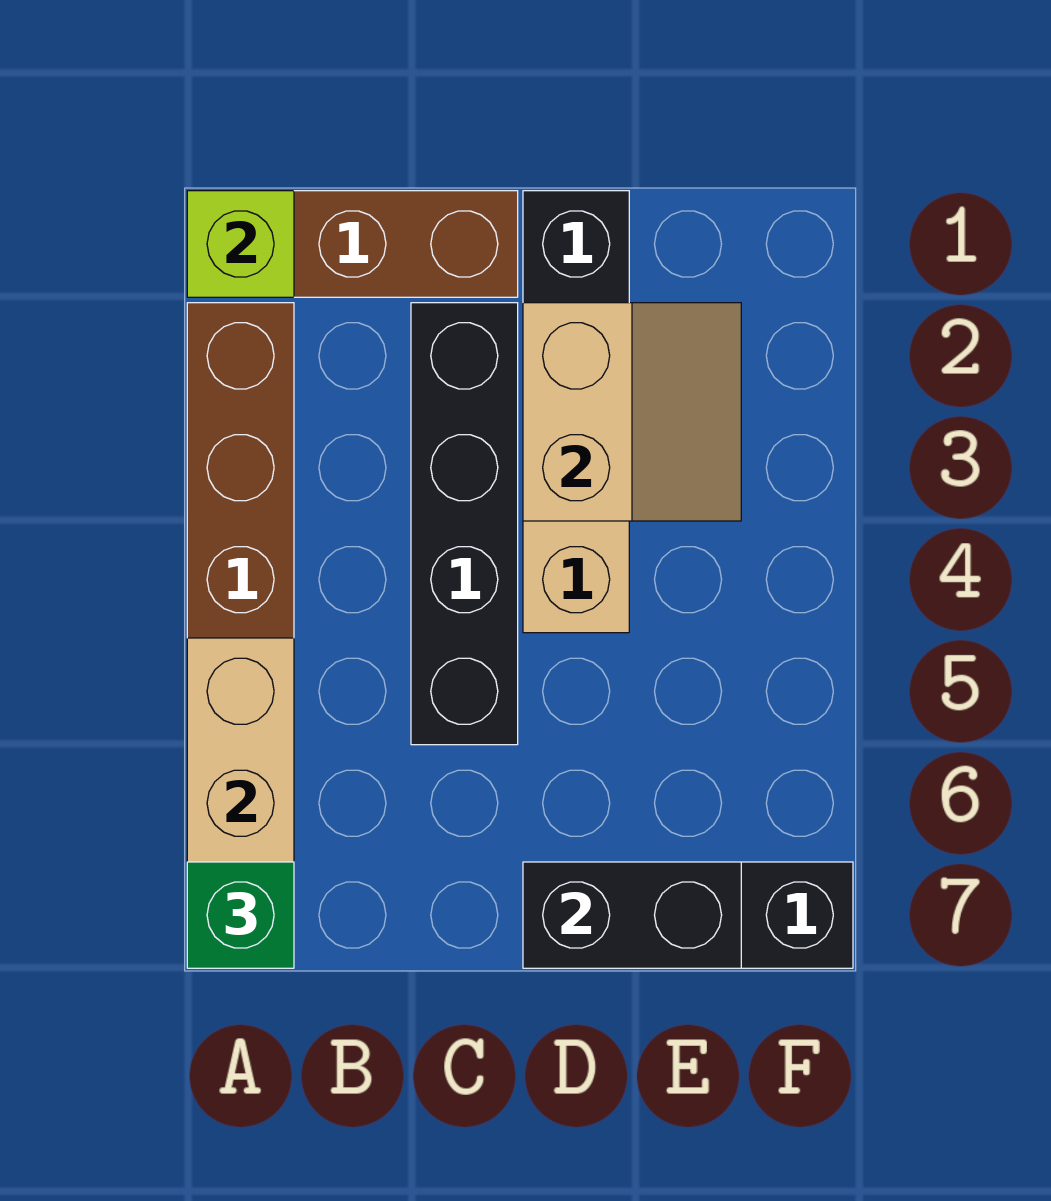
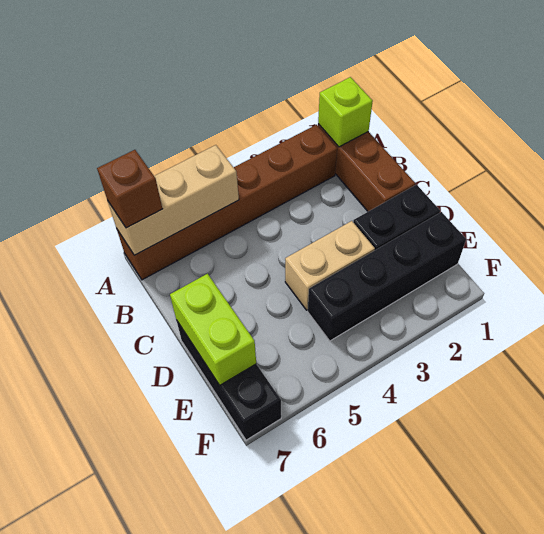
green 1x1 brick [187,862,294,968] -> brown 1x1 brick [97,150,162,228]
black 1x4 brick [411,303,518,745] -> black 1x4 brick moved to [308,212,466,341]
tan 2x2 slope [523,303,741,521] -> none
black 1x2 brick [523,862,741,968] -> lime 1x2 brick [170,274,256,385]

